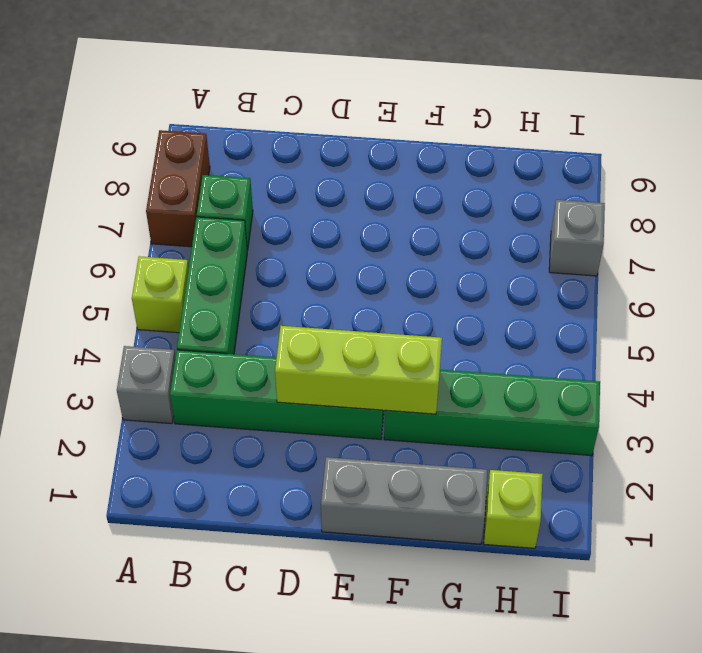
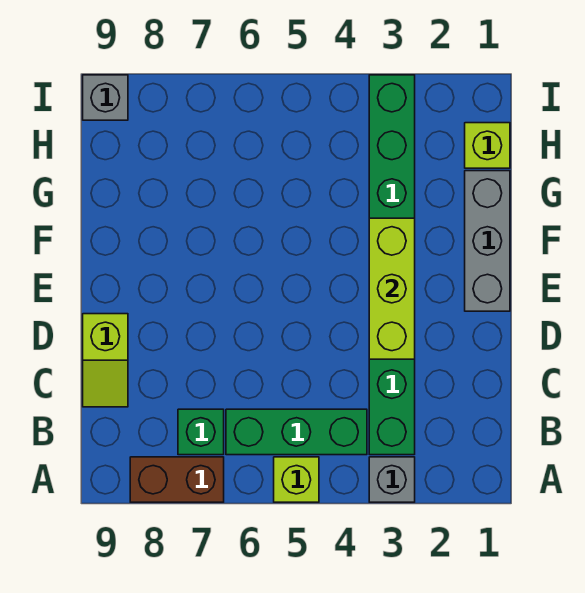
none -> lime 1x2 slope [83,314,128,407]
grey 1x1 brick [549,200,605,276] -> grey 1x1 brick moved to [83,75,128,120]

